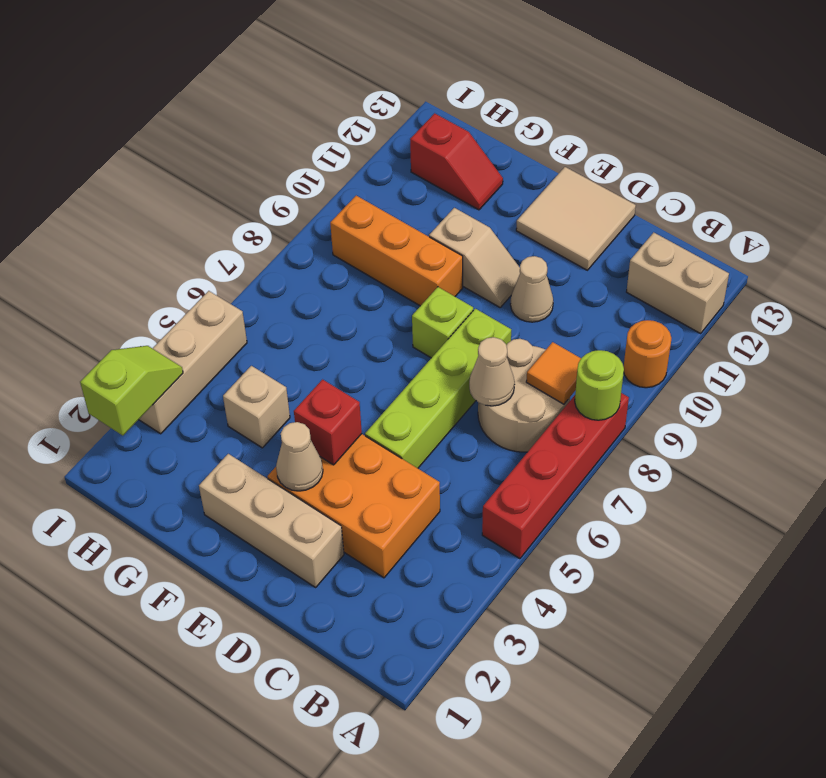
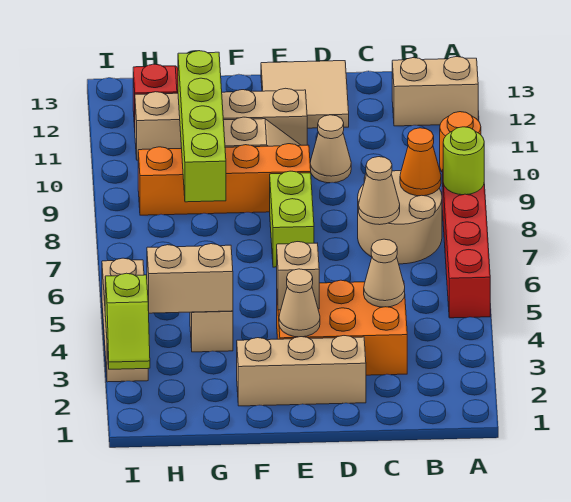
orange 1x1 tile [526,342,581,404] -> orange 1x1 cone [400,128,441,196]
none -> tan 1x1 cone [364,239,405,307]
lime 1x4 brick [365,309,511,468] -> lime 1x4 brick moved to [178,51,226,202]
red 1x1 brick [294,380,362,465] -> tan 1x1 brick [277,242,319,310]
lime 1x1 brick [412,287,473,358] -> lime 1x2 brick [270,171,314,267]
none -> tan 1x4 brick [135,88,307,160]
orange 1x3 brick [330,196,463,306] -> orange 1x4 brick [138,144,311,215]
none -> tan 1x2 brick [147,244,233,313]
lime 1x2 slope [80,346,183,436] -> lime 1x2 slope turned to [105,273,150,369]

